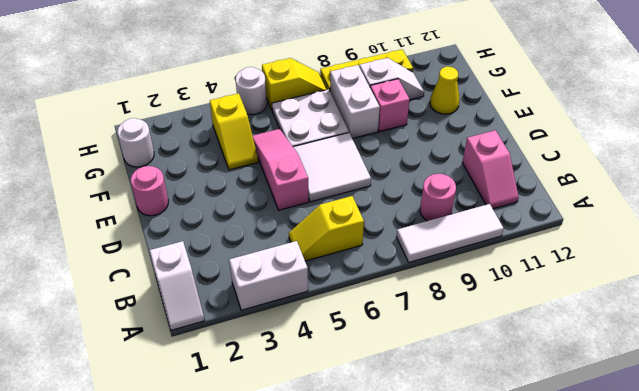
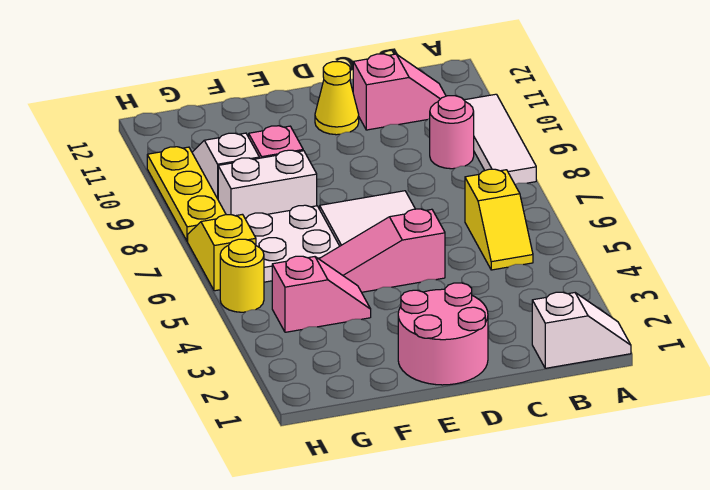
white 1x2 brick [229,241,308,310] -> none
pink 1x1 round brick [131,166,168,216] -> pink 2x2 round brick [398,283,488,385]
yellow 1x2 slope [210,93,258,170] -> pink 1x2 slope [272,256,371,332]
yellow 1x1 cone [430,67,460,114] -> yellow 1x1 cone moved to [315,62,359,135]
white 1x1 round brick [118,118,154,167] -> none
white 1x1 round brick [235,67,267,115] -> yellow 1x1 round brick [220,239,264,312]

